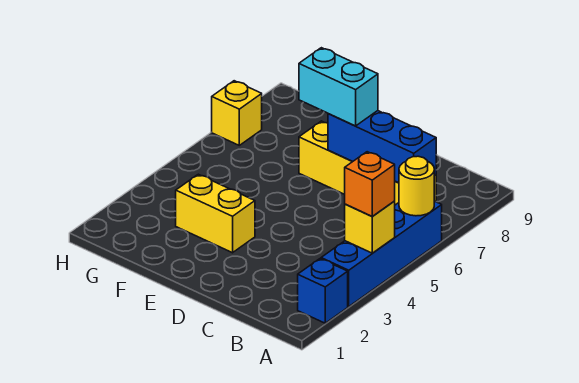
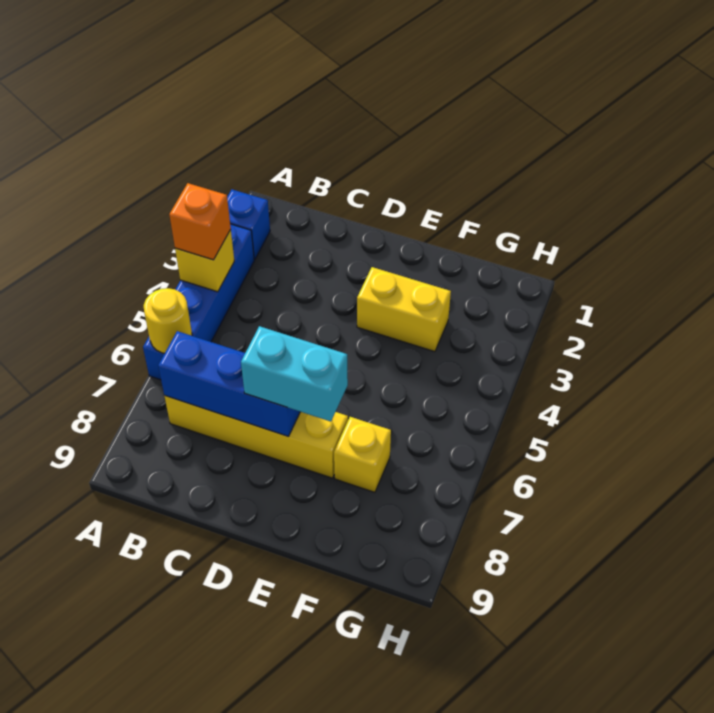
yellow 1x1 brick [212,81,262,145] -> yellow 1x1 brick moved to [334,417,391,492]

